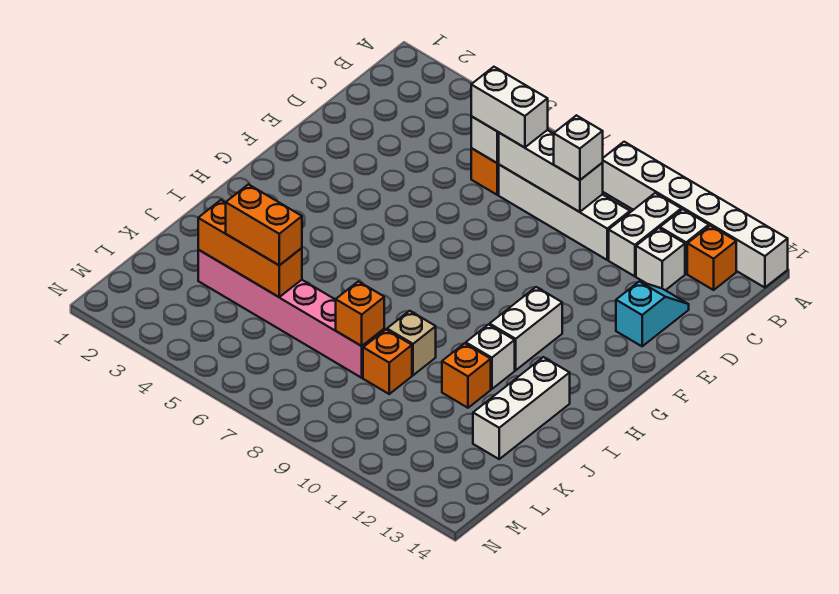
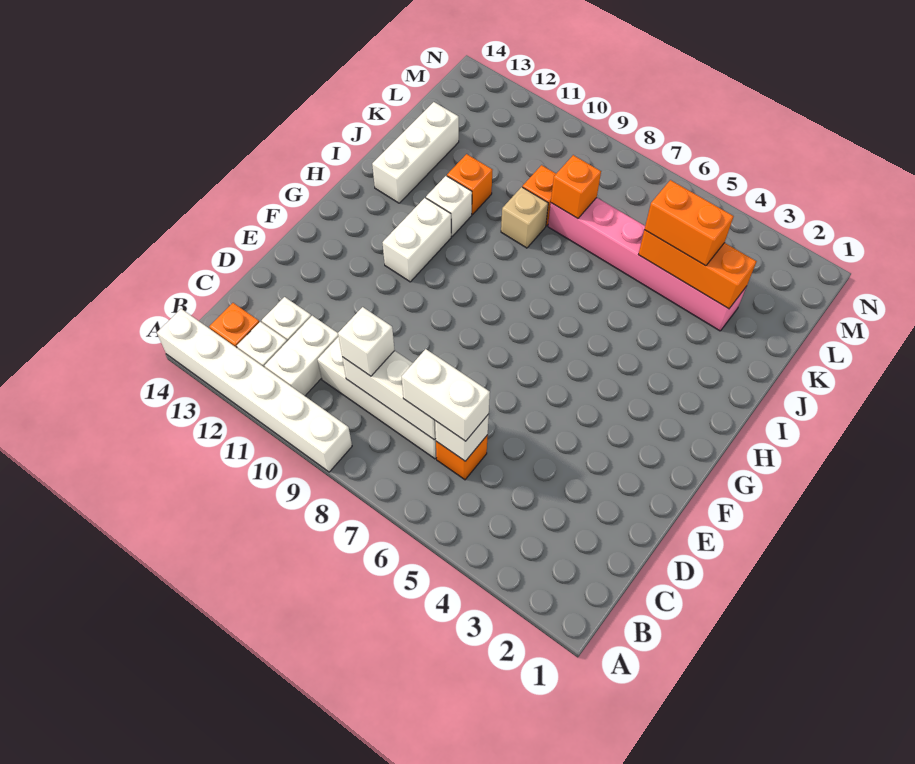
cyan 1x2 slope [616,281,689,346] -> none

